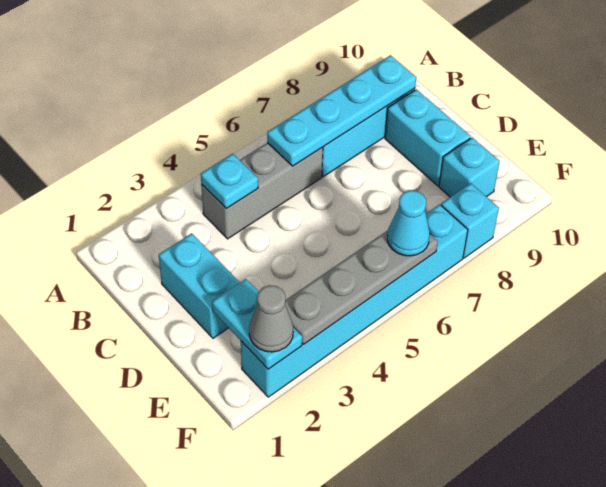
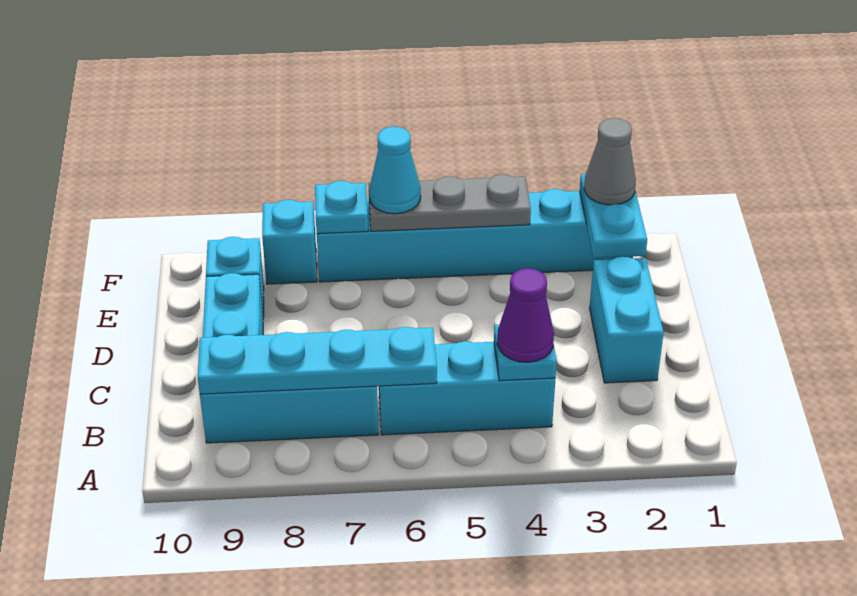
grey 1x3 brick [201,143,323,239] -> cyan 1x3 brick [379,341,555,435]
none -> purple 1x1 cone [497,269,554,362]
grey 1x4 plate [285,231,438,344] -> grey 1x3 plate [368,174,531,231]
none -> cyan 1x1 plate [315,181,368,234]

